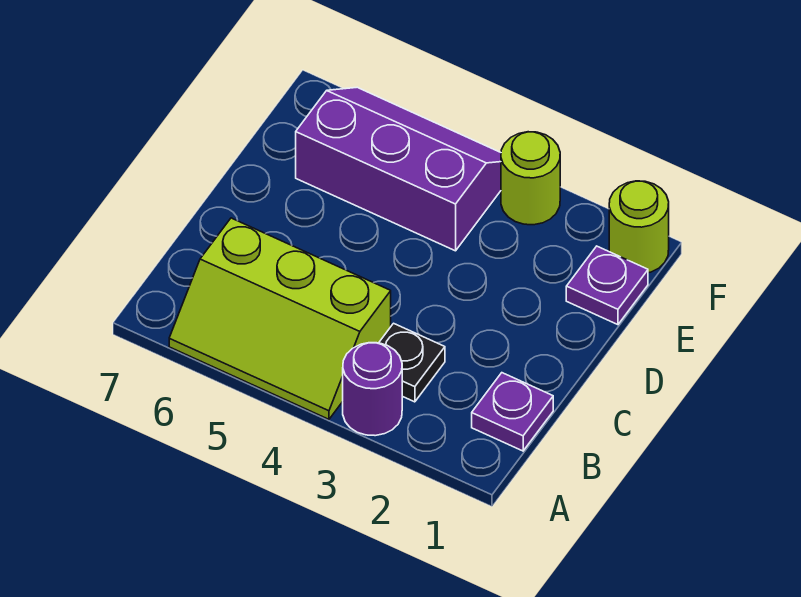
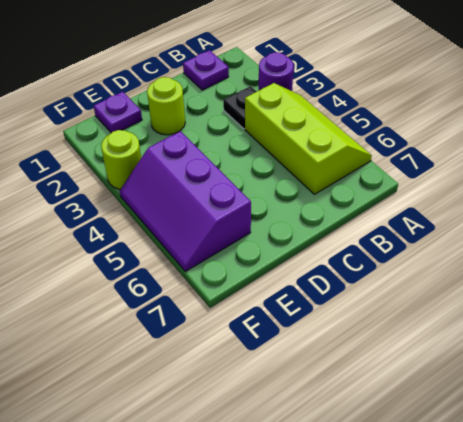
lime 1x1 round brick [609,181,669,273] -> lime 1x1 round brick moved to [147,77,185,135]

